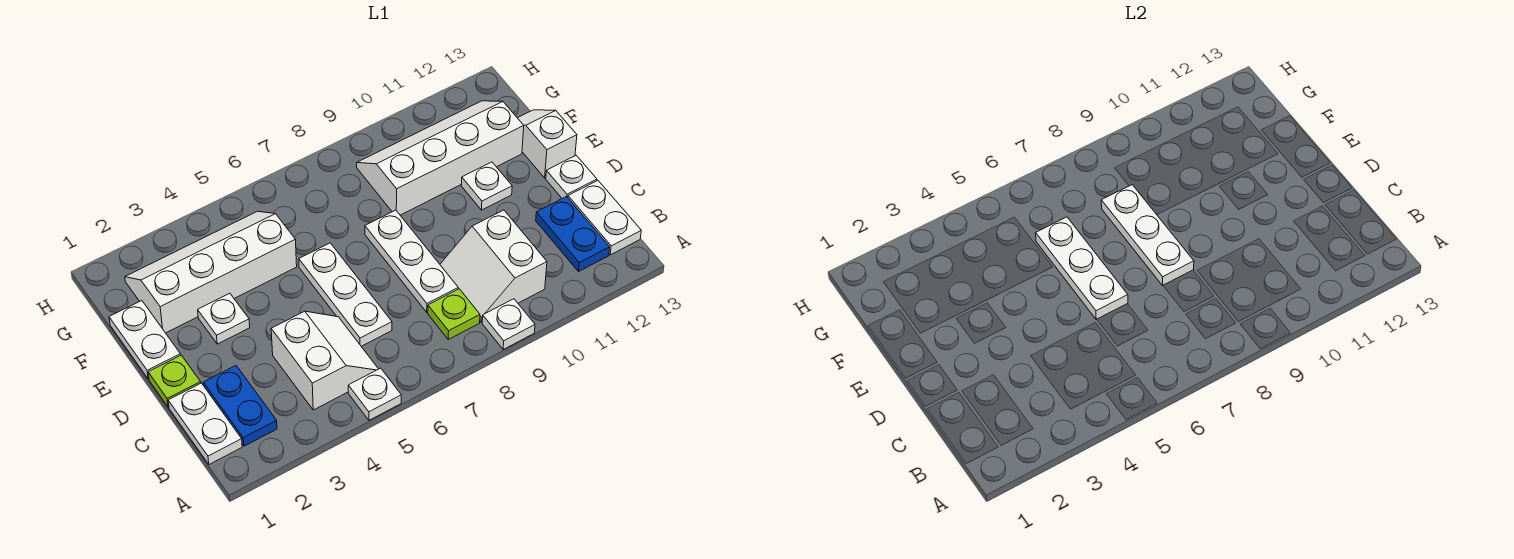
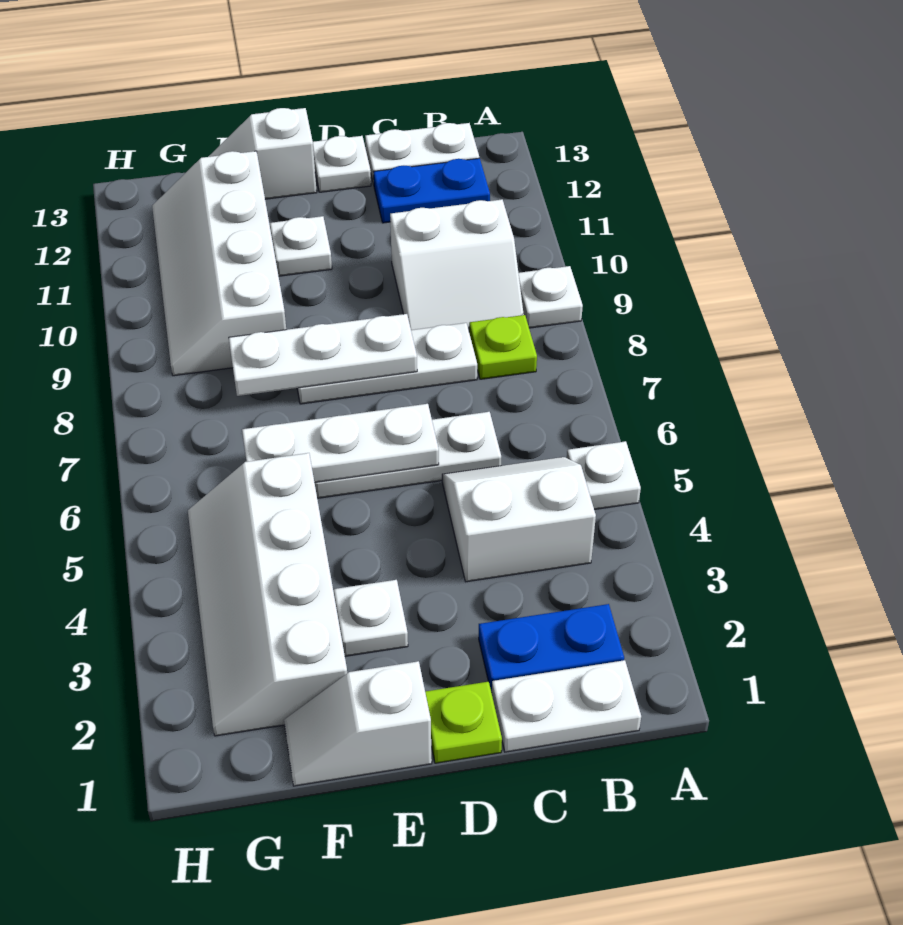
white 1x2 plate [109,301,180,379] -> white 1x2 slope [284,661,432,786]

